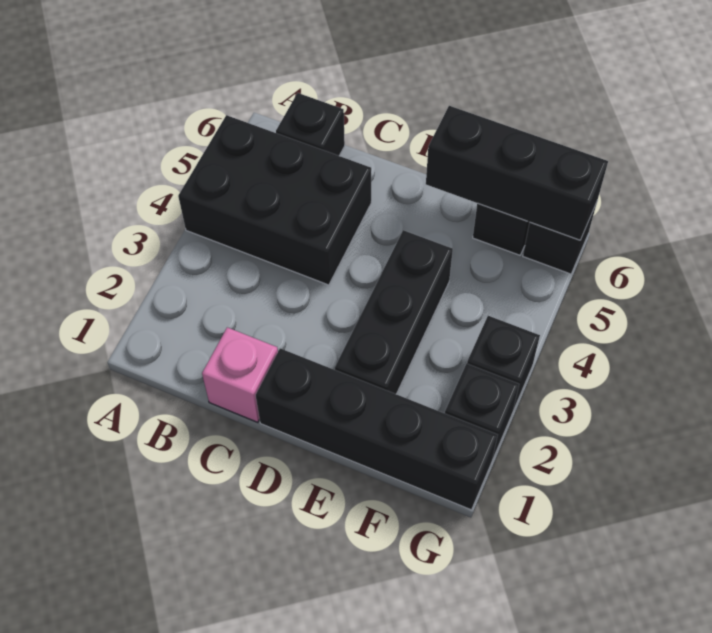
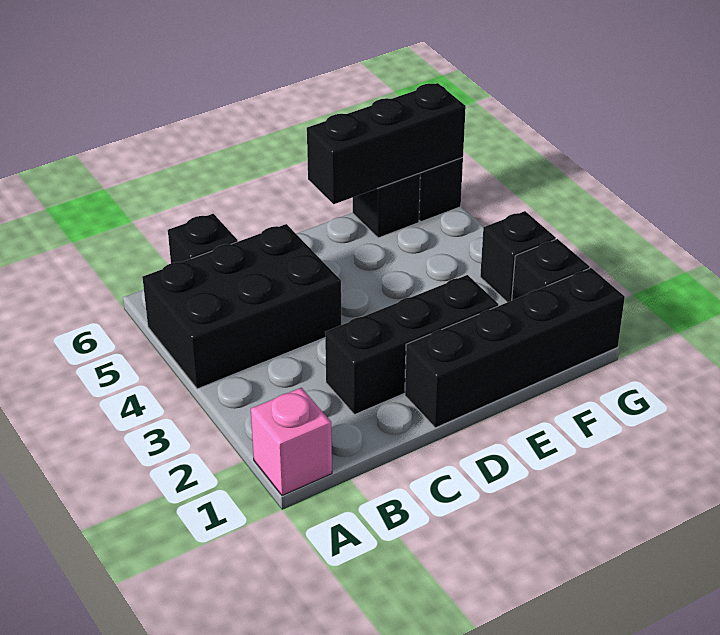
pink 1x1 brick [202,327,278,422] -> pink 1x1 brick moved to [251,388,332,496]
black 1x3 brick [335,230,453,394] -> black 1x3 brick turned to [325,275,499,415]

